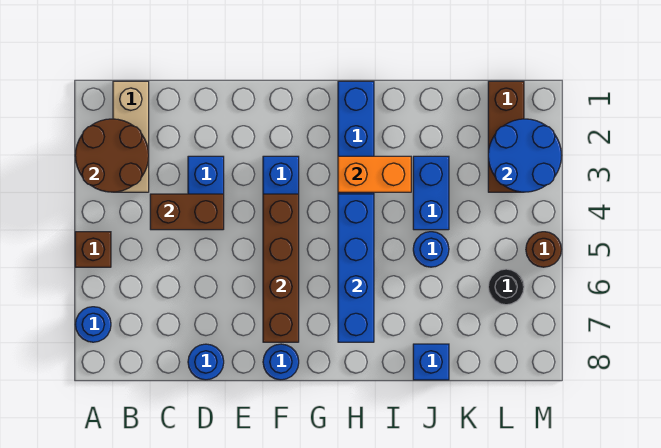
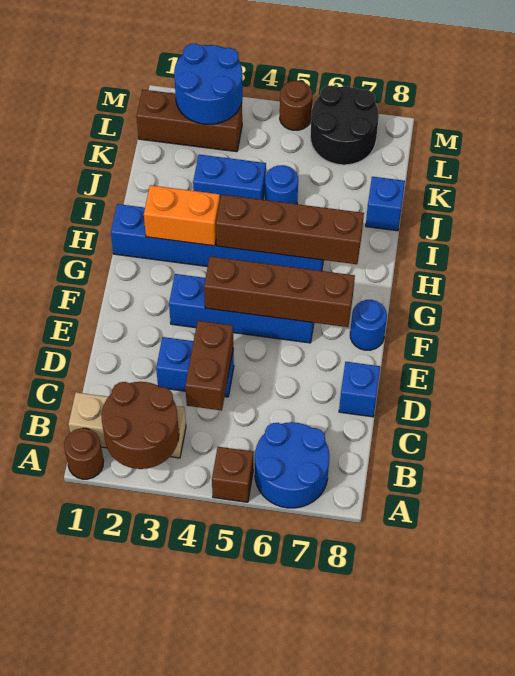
none -> brown 1x1 round brick [64,428,104,479]
blue 1x1 round brick [75,307,111,342] -> blue 2x2 round brick [255,422,329,508]
blue 1x1 round brick [188,344,224,380] -> blue 1x1 brick [339,362,380,417]
orange 1x2 brick [338,156,411,192] -> orange 1x2 brick turned to [144,185,220,246]
blue 1x4 brick [338,194,374,342] -> brown 1x4 brick [216,195,364,264]
black 1x1 round brick [488,269,524,305] -> black 2x2 round brick [310,85,379,165]

